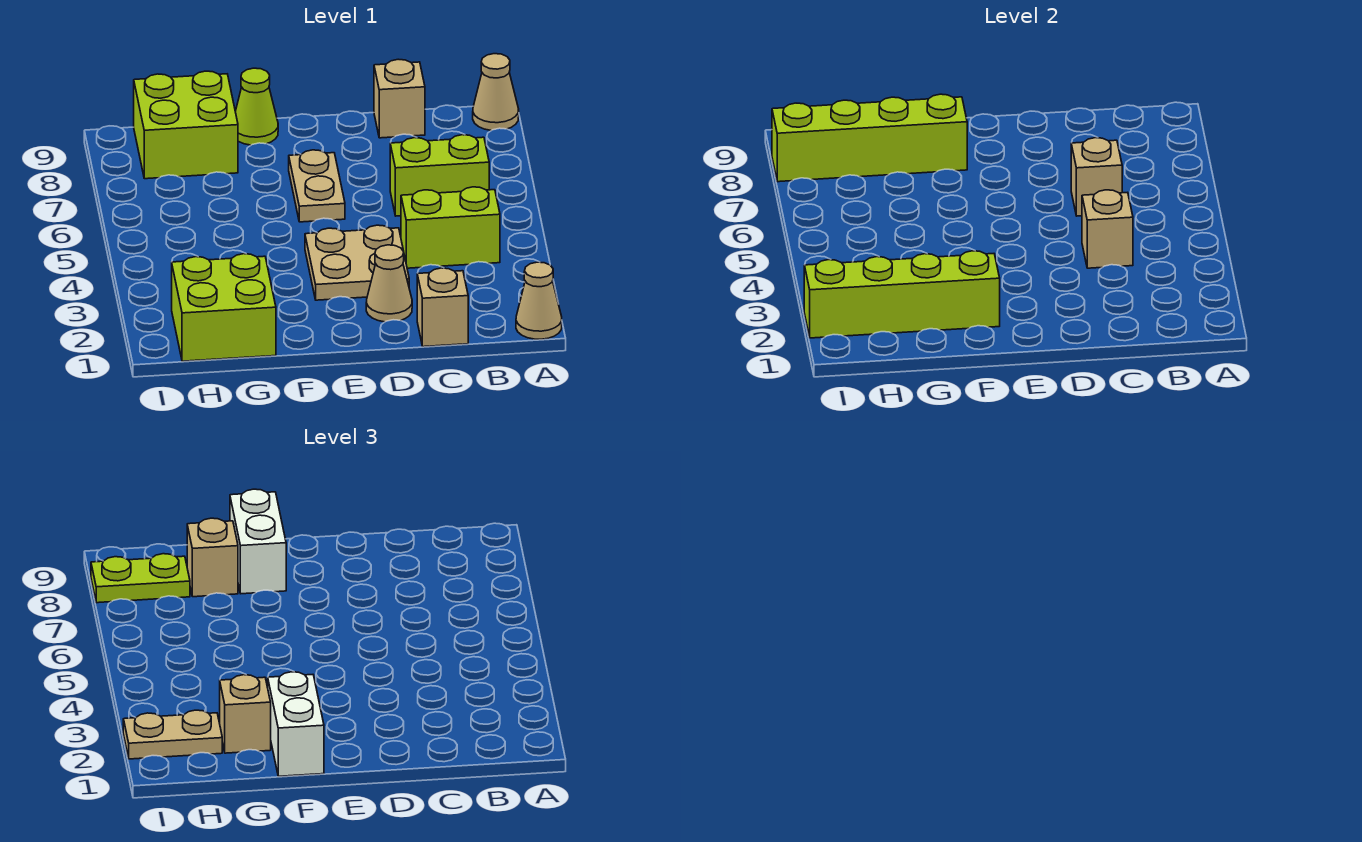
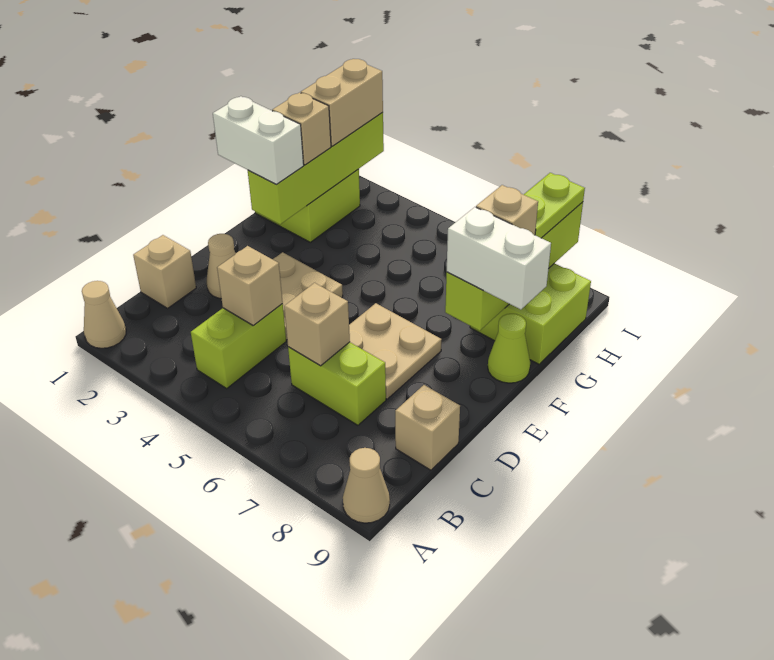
lime 1x2 brick [390,135,489,216] -> lime 1x2 brick turned to [288,342,386,425]
tan 1x2 plate [289,150,345,222] -> tan 2x2 plate [349,303,442,399]
tan 1x2 plate [123,710,222,759] -> tan 1x2 brick [301,59,383,146]

